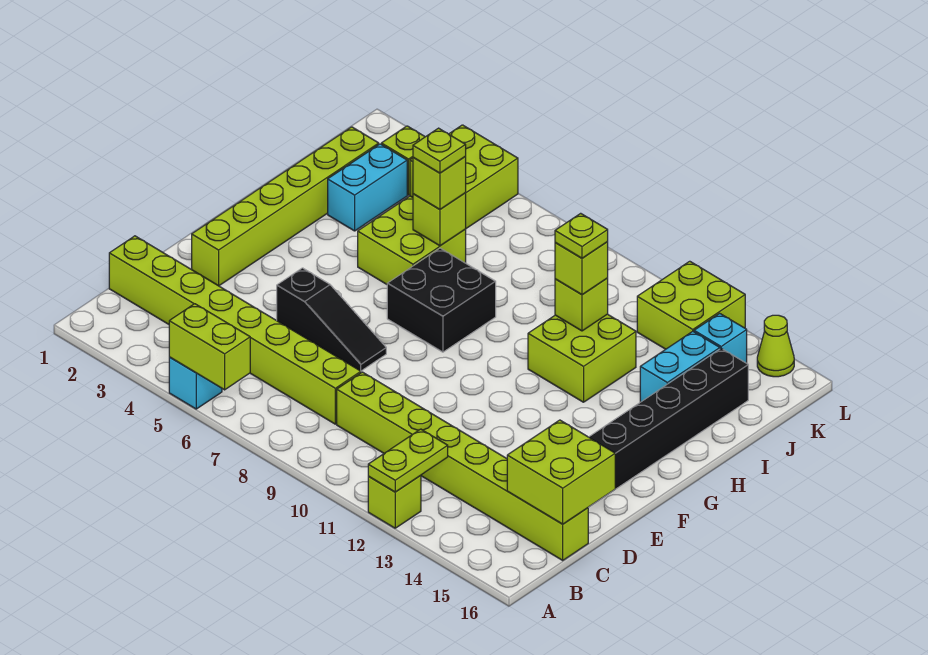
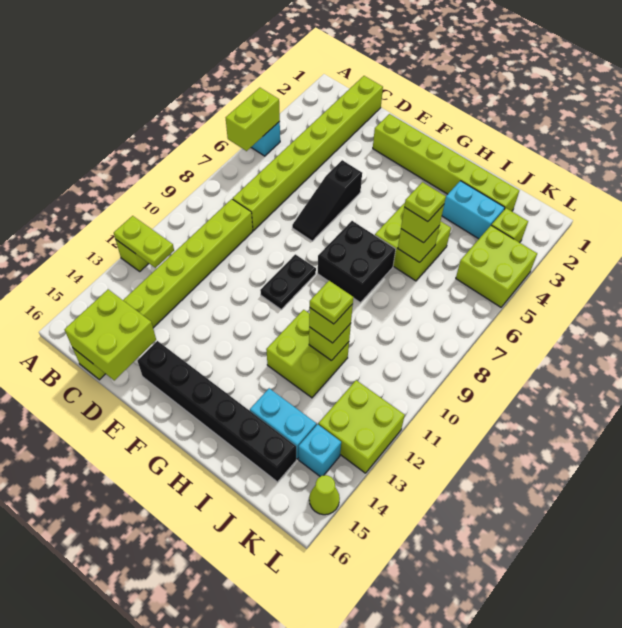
none -> black 1x2 plate [260,254,316,309]

